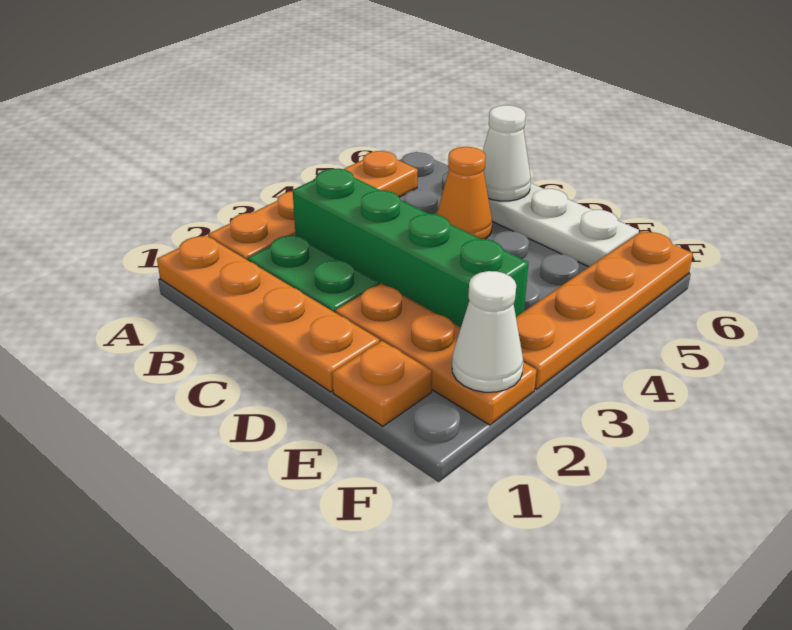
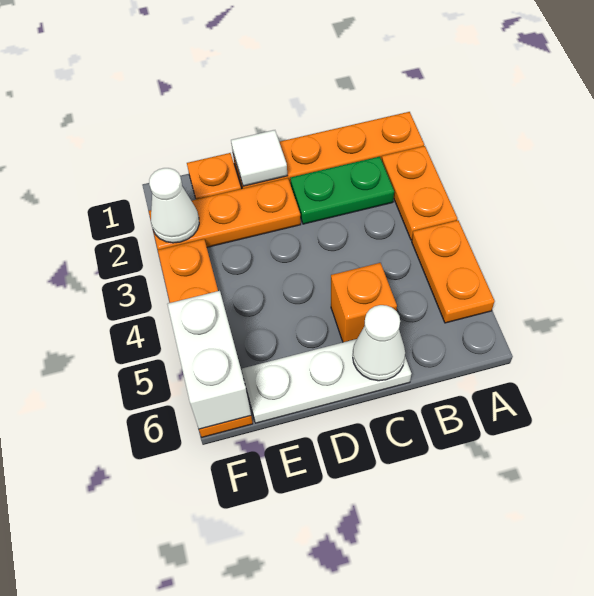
green 1x4 brick [293,169,528,327] -> none
orange 1x1 cone [437,147,492,239] -> orange 1x1 brick [331,263,397,342]
none -> white 1x1 tile [231,130,287,186]
none -> white 1x2 brick [167,291,251,429]

